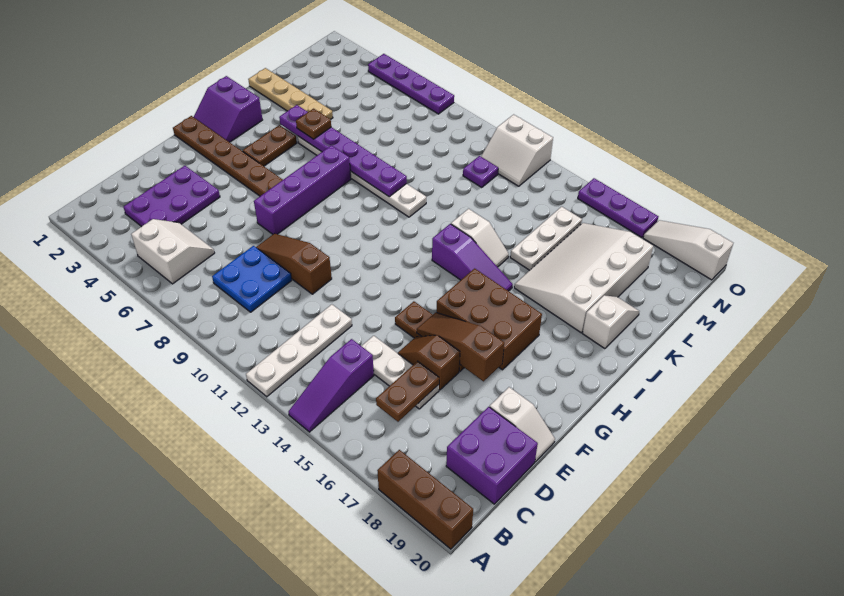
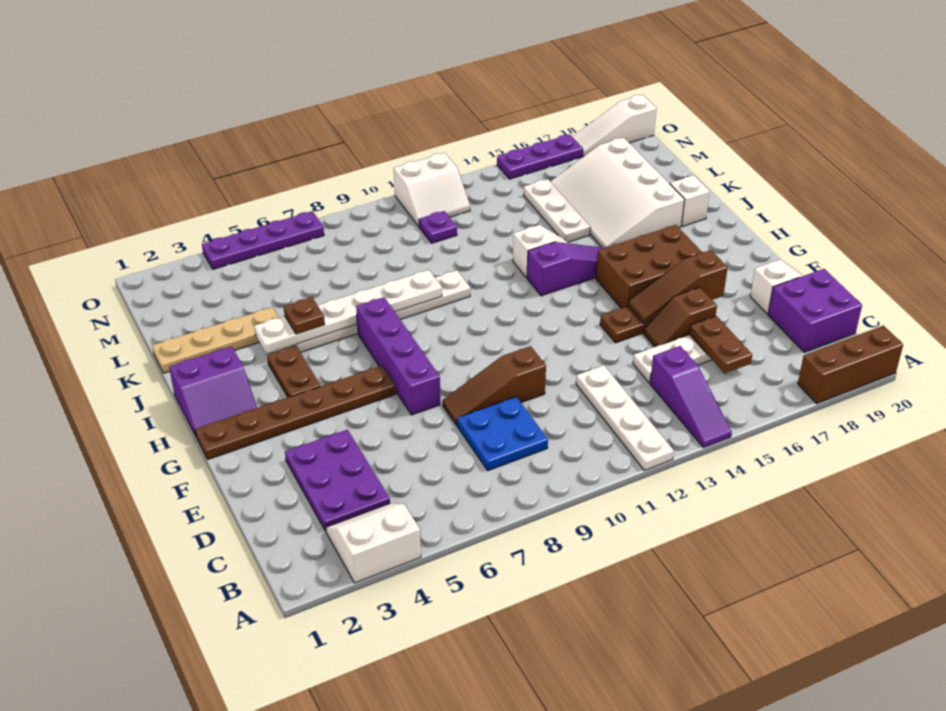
white 2x2 slope [131,219,214,284] -> white 2x2 slope moved to [326,503,421,583]
purple 1x6 plate [279,105,407,197] -> white 1x6 plate [254,270,442,354]

